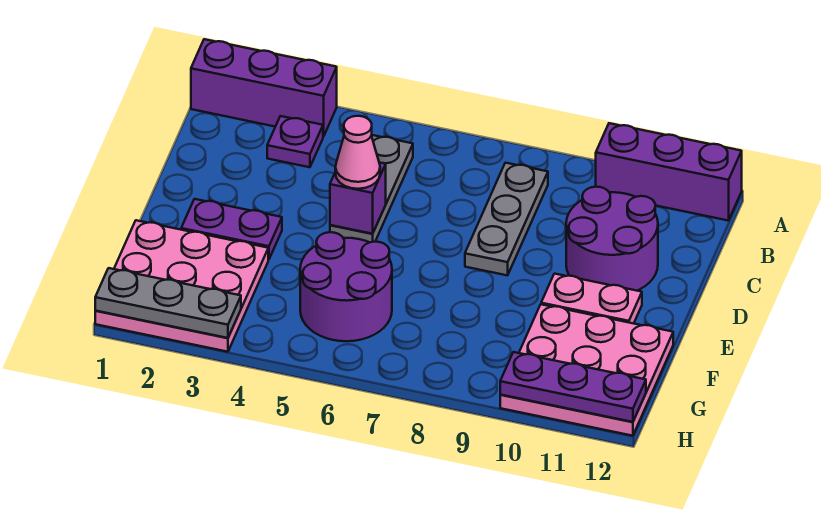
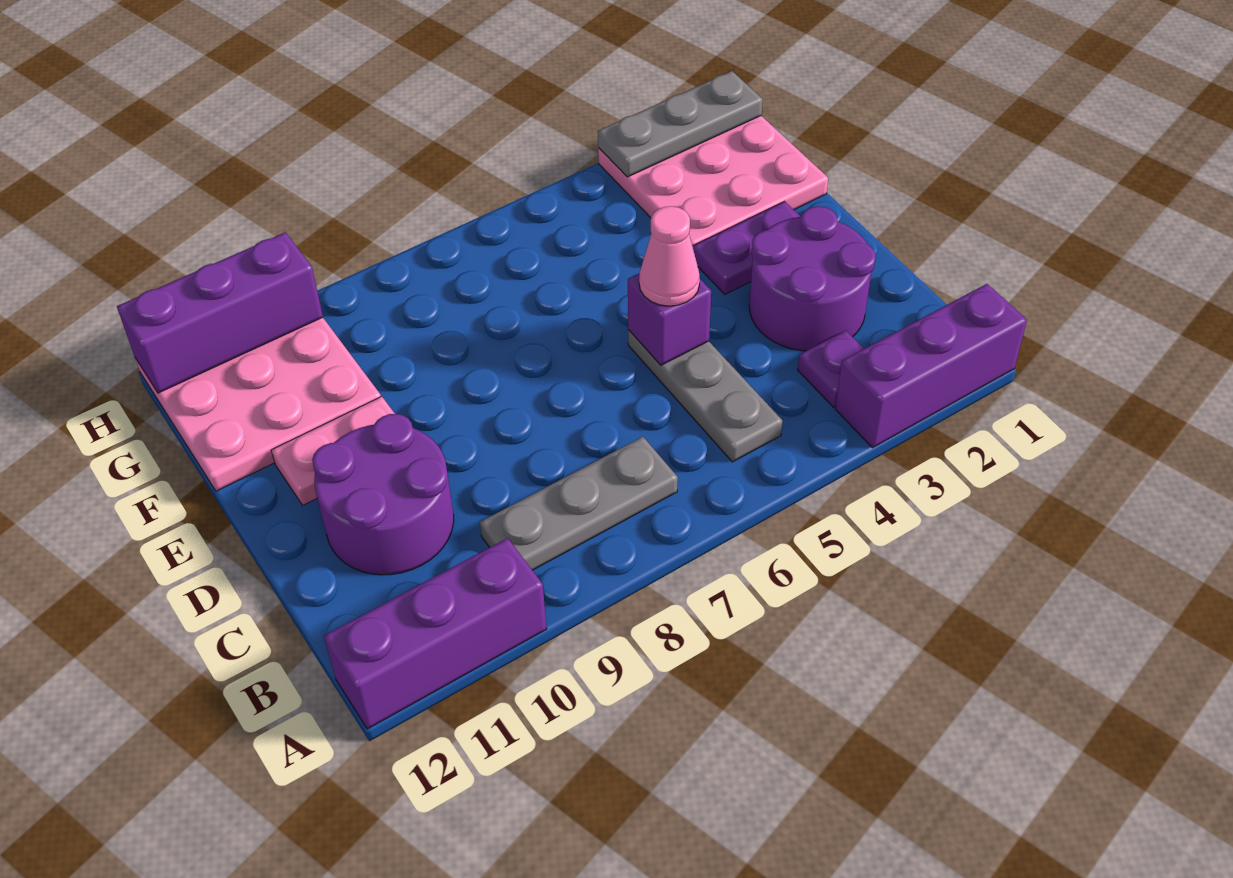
grey 1x3 plate [465,163,548,275] -> grey 1x3 plate turned to [480,437,678,570]
purple 2x2 round brick [300,232,392,341] -> purple 2x2 round brick moved to [749,206,876,351]
purple 1x3 plate [500,352,646,422] -> purple 1x3 brick [117,232,323,393]

